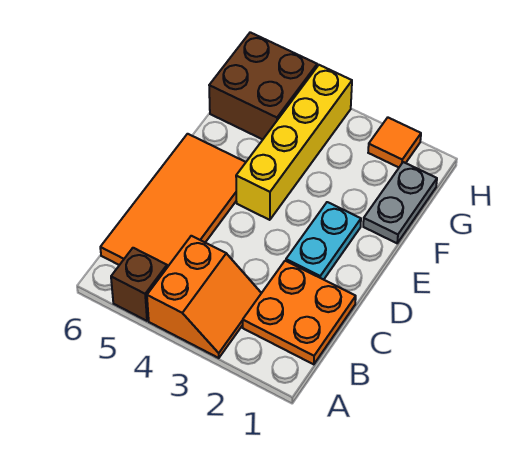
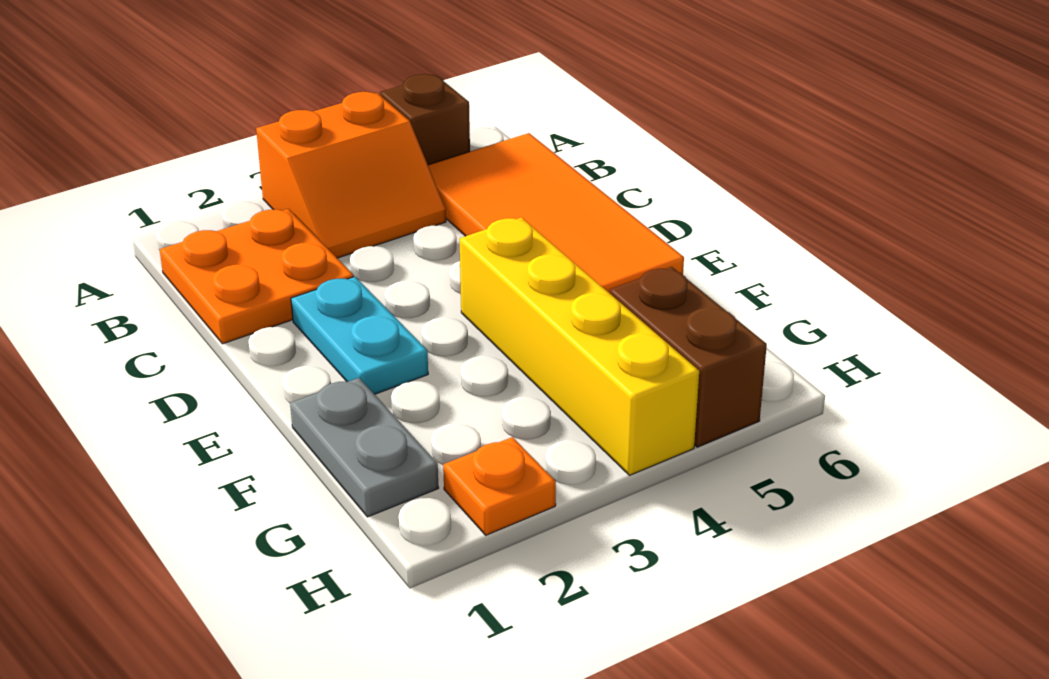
orange 2x2 slope [147,236,261,358] -> orange 2x2 slope turned to [256,92,446,258]
brown 2x2 brick [209,32,317,139] -> brown 1x2 brick [610,267,767,447]
orange 1x1 tile [368,118,421,167] -> orange 1x1 plate [443,437,556,535]

